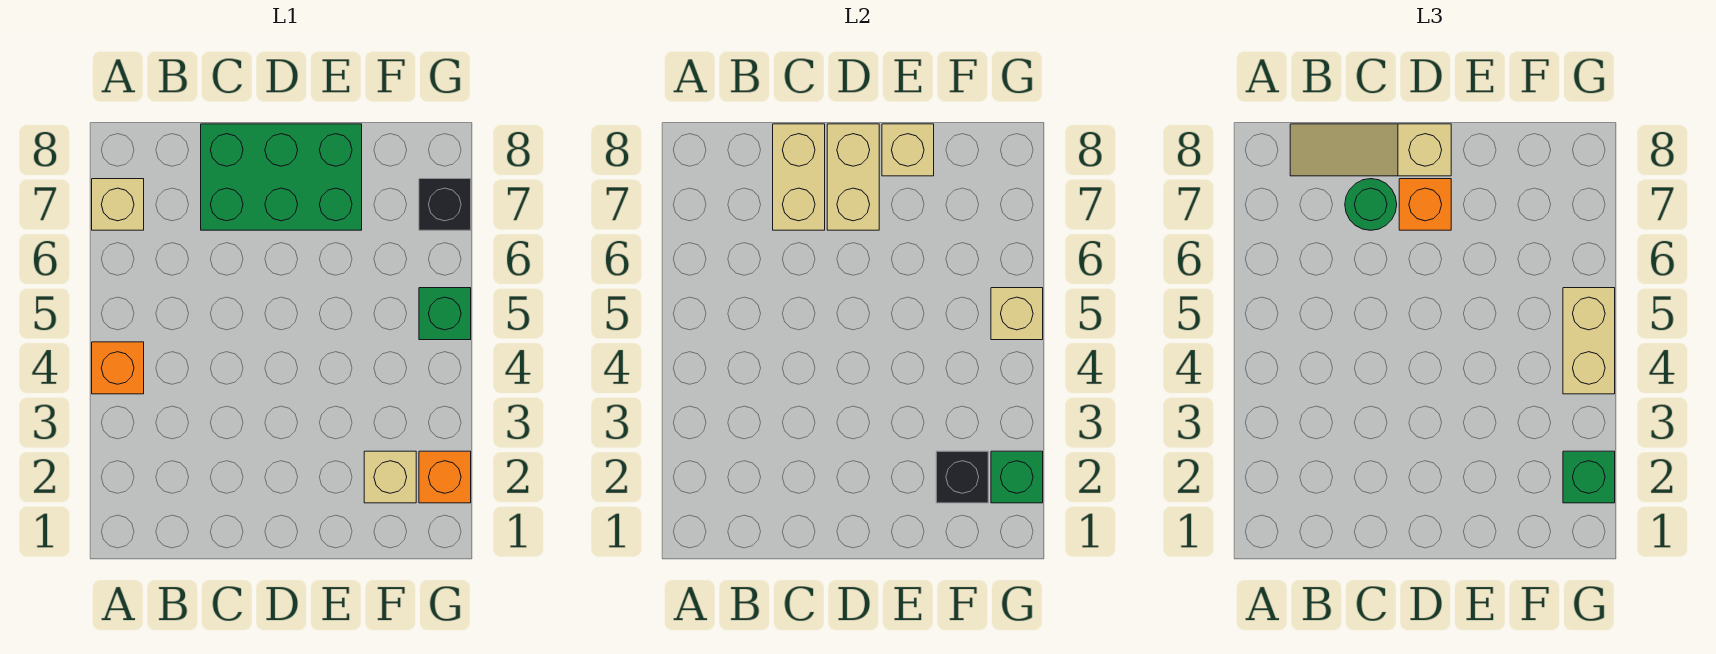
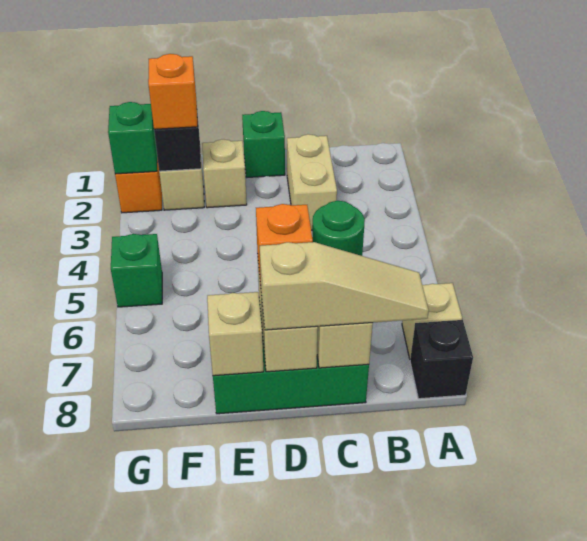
orange 1x1 brick [92,342,144,394] -> orange 1x1 brick moved to [148,54,198,129]
green 1x1 brick [1563,451,1615,503] -> green 1x1 brick moved to [242,111,285,177]
tan 1x2 brick [1563,288,1615,394] -> tan 1x2 brick moved to [287,134,337,230]
tan 1x1 brick [991,288,1043,340] -> tan 1x1 brick moved to [202,139,247,208]
black 1x1 brick [419,179,471,230] -> black 1x1 brick moved to [410,320,473,399]

